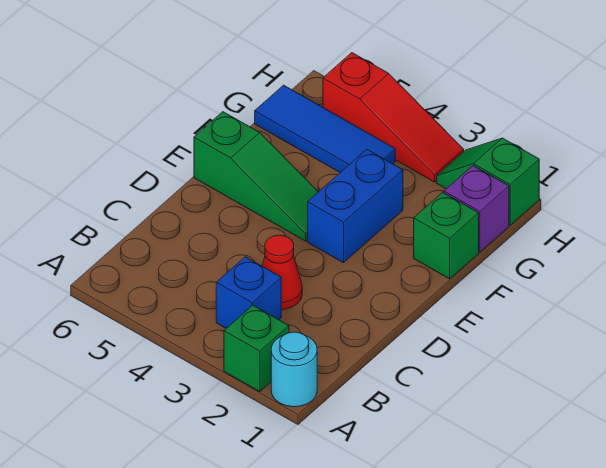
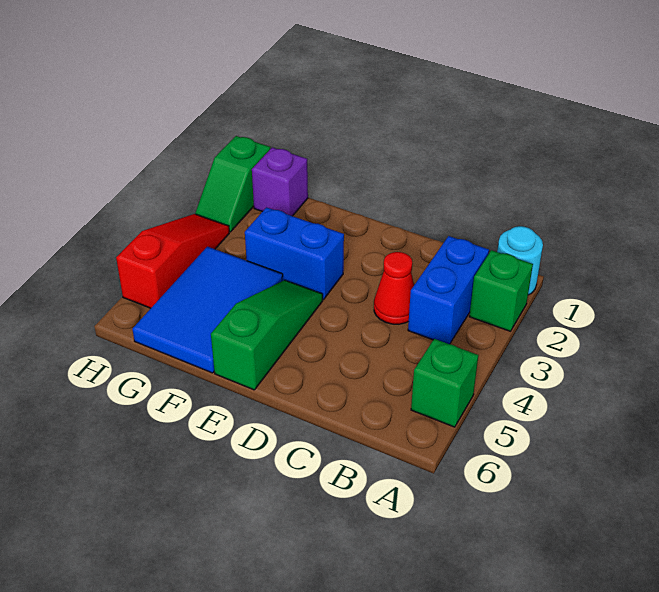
blue 1x1 brick [216,257,281,328] -> blue 1x2 brick [408,236,489,344]
green 1x1 brick [414,192,479,279] -> green 1x1 brick moved to [411,339,478,427]
blue 1x3 tile [255,85,395,172] -> blue 2x3 tile [132,247,283,373]

